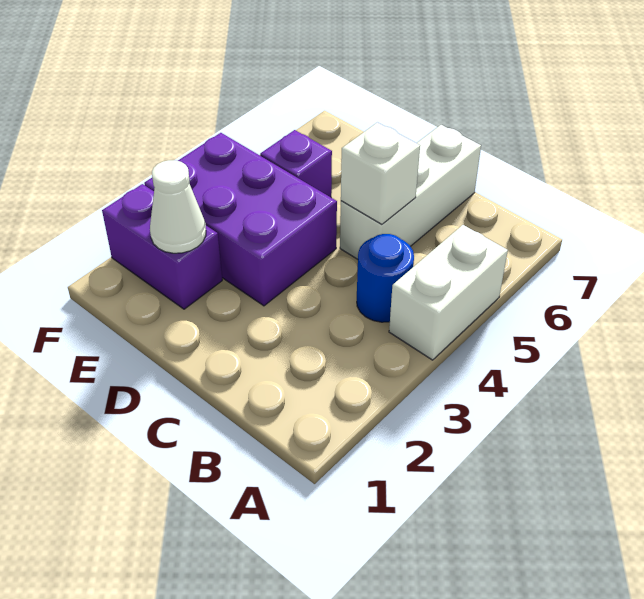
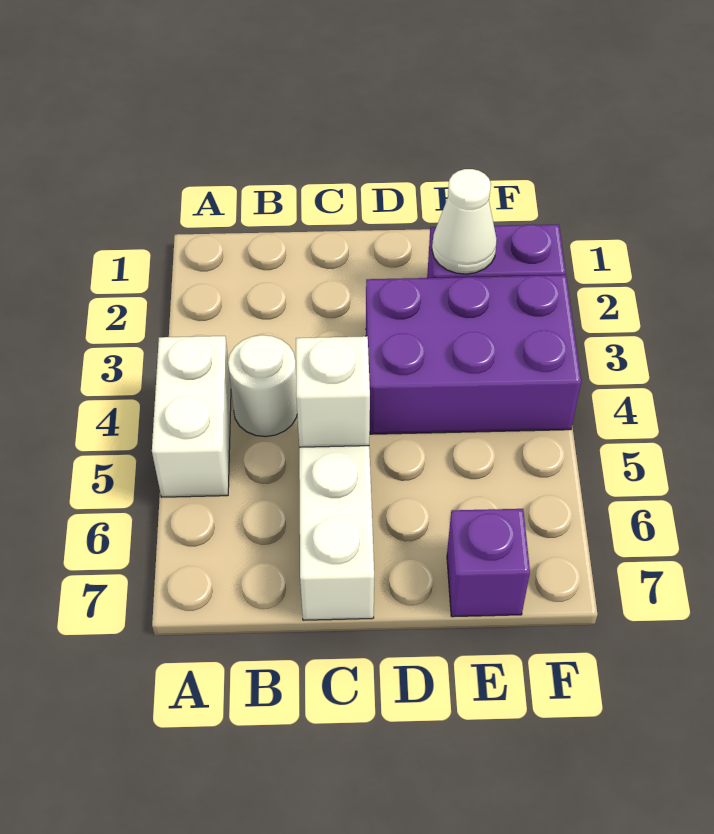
blue 1x1 round brick [357,234,414,322] -> white 1x1 round brick [228,335,297,437]
purple 1x1 brick [260,130,332,197] -> purple 1x1 brick moved to [447,509,530,617]

